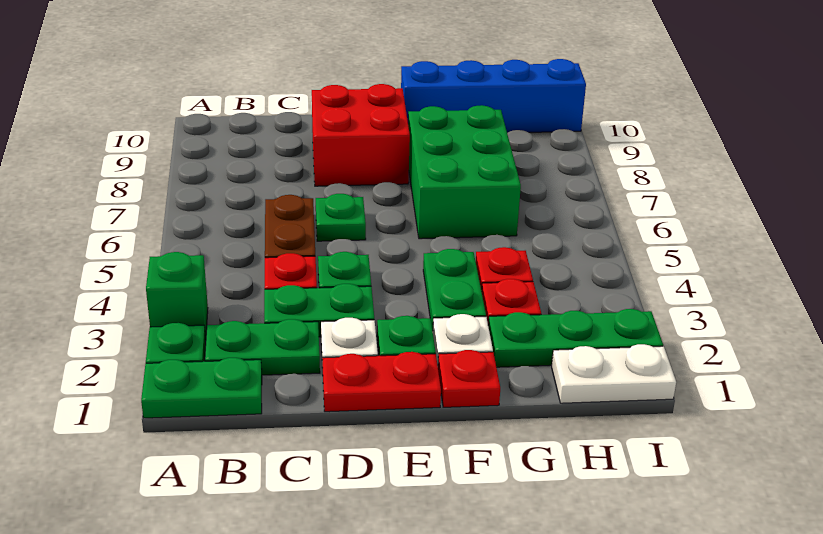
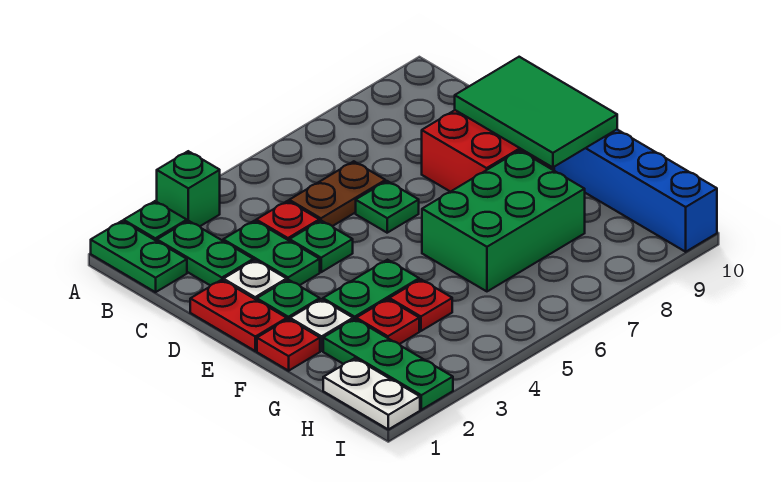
none -> green 2x3 tile [455,57,617,167]

